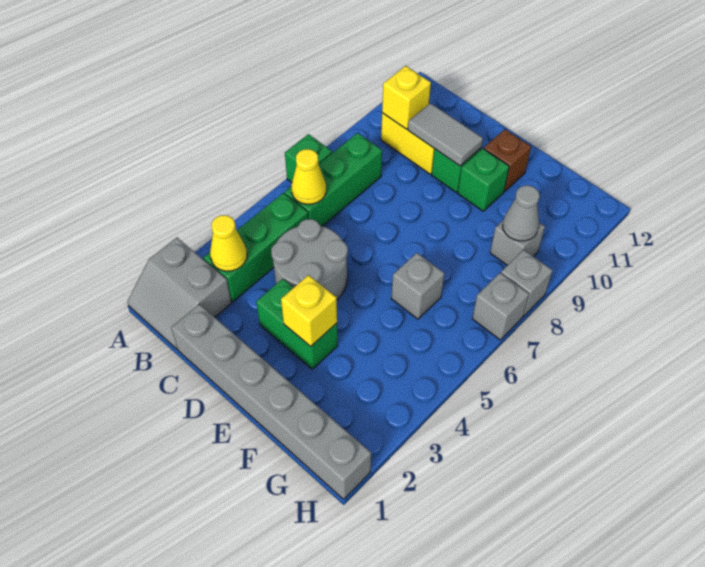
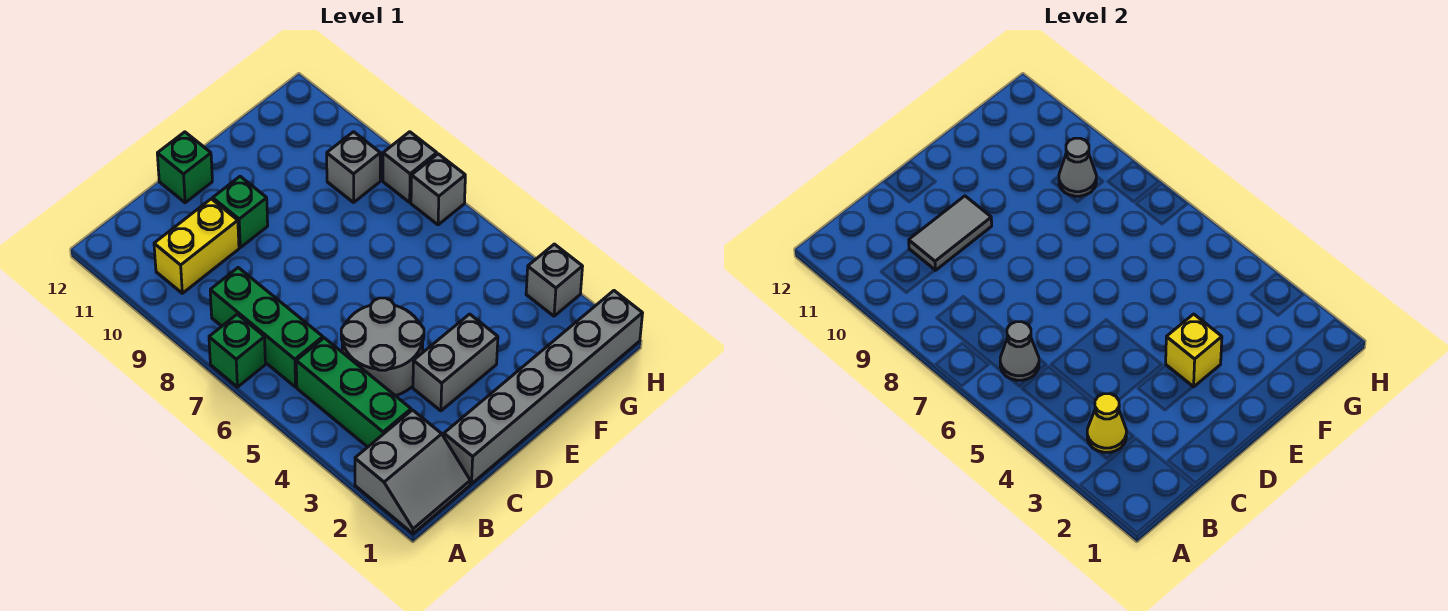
yellow 1x1 cone [292,149,326,204] -> grey 1x1 cone [1000,322,1039,380]
yellow 1x1 brick [382,66,431,129] -> none
green 1x2 brick [256,279,338,369] -> grey 1x2 brick [413,314,498,411]
green 1x1 brick [458,149,509,211] -> green 1x1 brick moved to [157,132,212,203]
brown 1x1 brick [484,129,531,191] -> none
grey 1x1 brick [391,253,444,319] -> grey 1x1 brick moved to [526,244,583,316]

